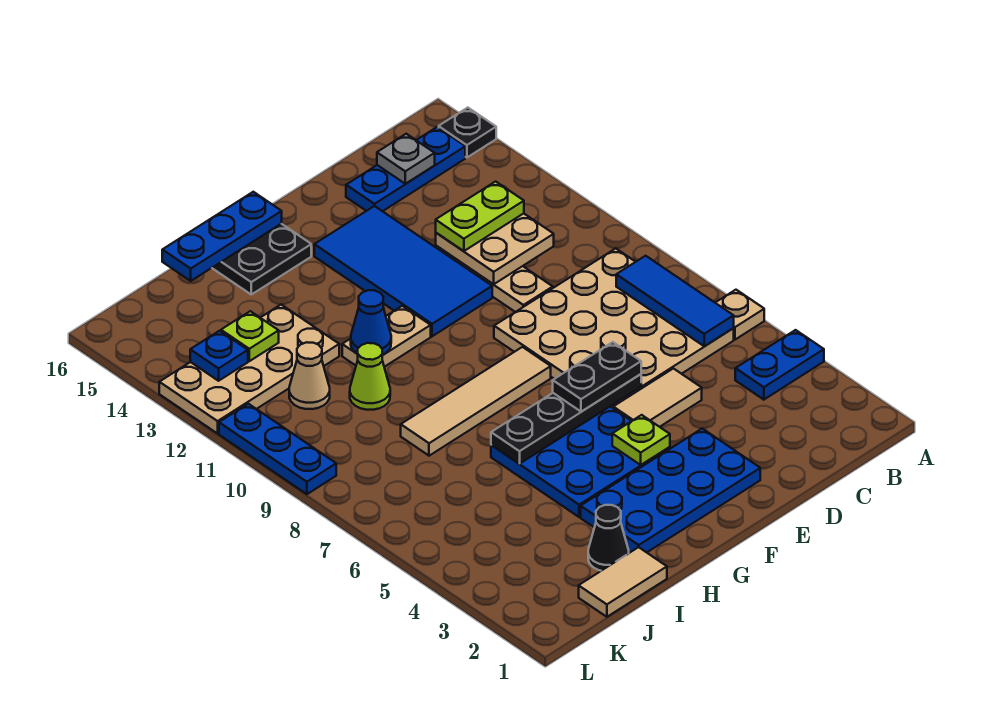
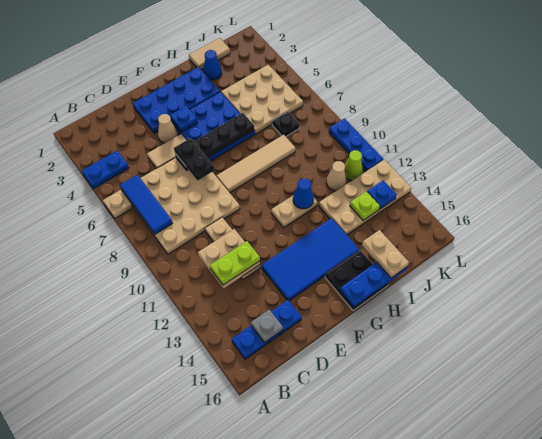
black 1x1 plate [439,108,496,158] -> black 1x1 plate moved to [272,112,299,136]
none -> tan 1x1 cone [158,114,178,143]
black 1x2 plate [553,342,641,412] -> black 1x2 plate turned to [174,138,214,181]
blue 2x4 tile [314,206,492,336] -> blue 2x4 tile turned to [262,218,359,301]
lime 1x1 plate [612,415,670,465] -> blue 1x1 plate [170,106,198,132]
black 1x1 cone [588,505,629,571] -> blue 1x1 cone [203,50,222,80]
none -> tan 3x3 plate [221,65,303,134]
lime 1x1 cone [350,343,390,410] -> lime 1x1 cone moved to [345,150,363,180]
none -> tan 1x2 plate [362,230,409,278]

